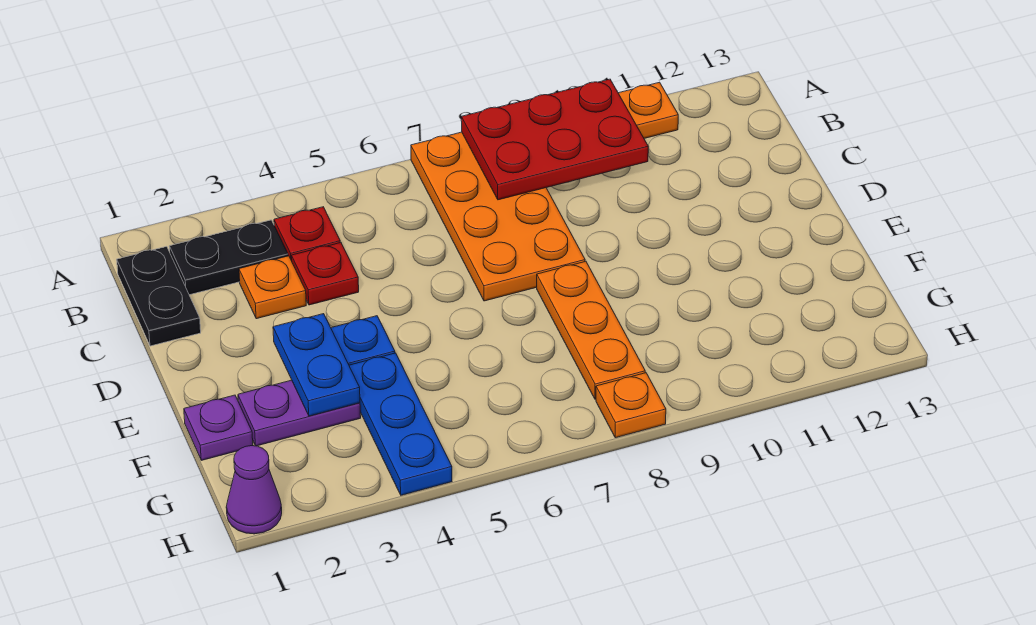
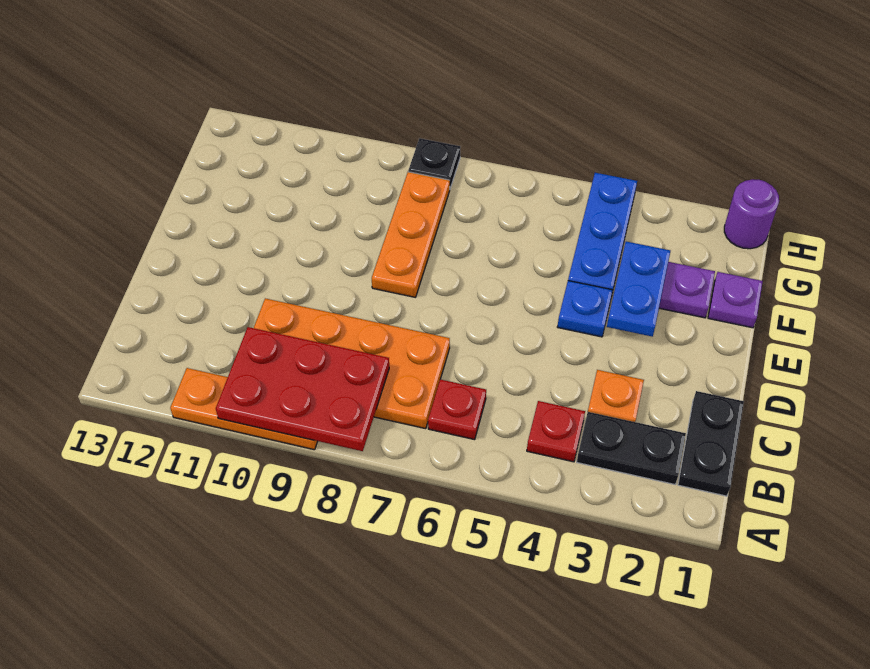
orange 2x4 plate [411,132,585,301] -> orange 2x4 plate turned to [254,298,450,429]
red 1x1 plate [291,243,359,305] -> red 1x1 plate moved to [428,379,486,440]
purple 1x1 cone [226,446,282,534] -> purple 1x1 round brick [724,179,779,249]
orange 1x1 plate [596,373,666,438] -> black 1x1 plate [408,138,460,188]

